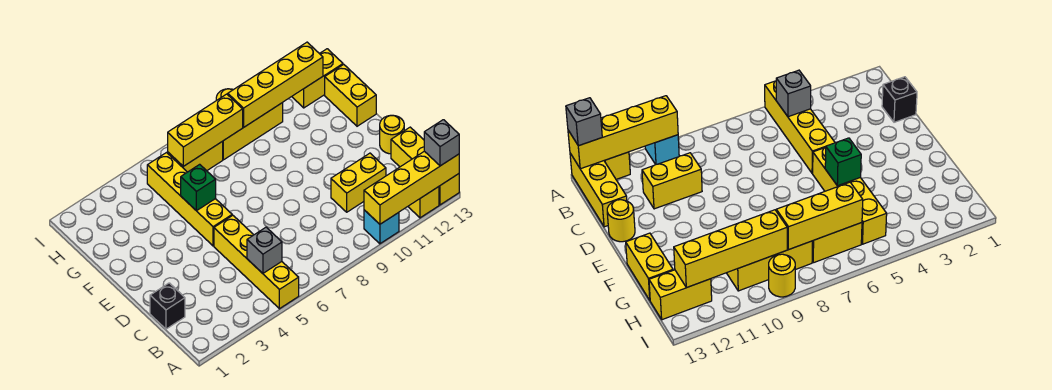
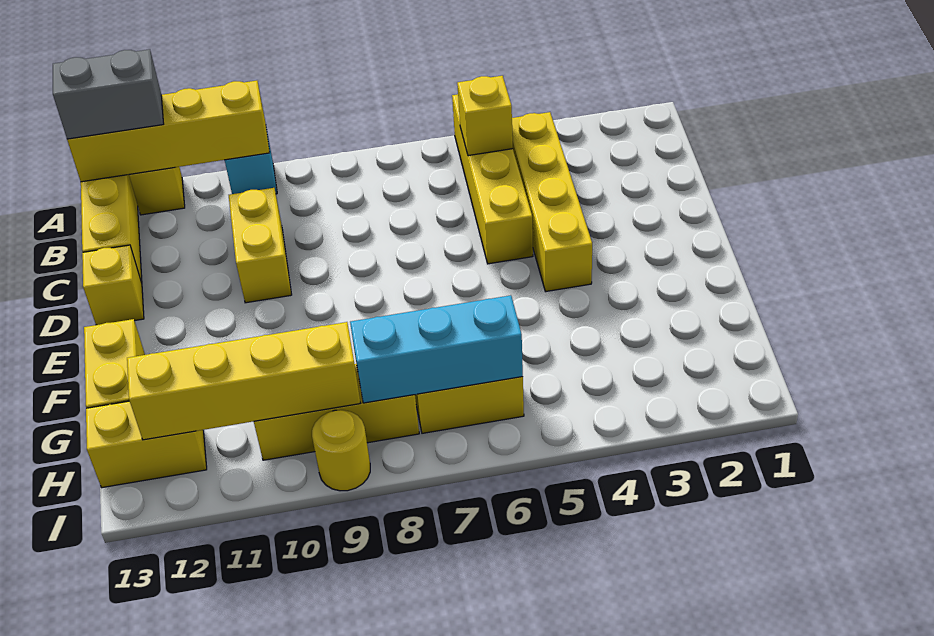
grey 1x1 brick [424,120,459,166] -> grey 1x2 brick [53,49,164,139]
grey 1x1 brick [247,227,282,273] -> yellow 1x1 brick [457,76,513,156]
black 1x1 brick [150,283,185,329] -> none
yellow 1x2 brick [331,153,386,212] -> yellow 1x2 brick turned to [229,188,292,303]
yellow 1x1 round brick [380,115,404,154] -> yellow 1x1 brick [82,245,144,325]
yellow 1x4 brick [147,153,232,246] -> yellow 1x4 brick moved to [512,112,592,291]
green 1x1 brick [181,164,216,211] -> none
yellow 1x3 brick [168,94,243,166] -> cyan 1x3 brick [350,295,523,403]

